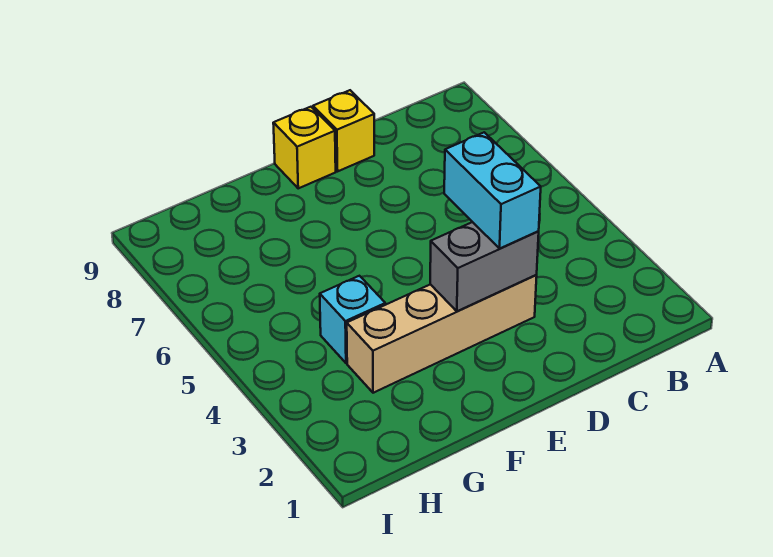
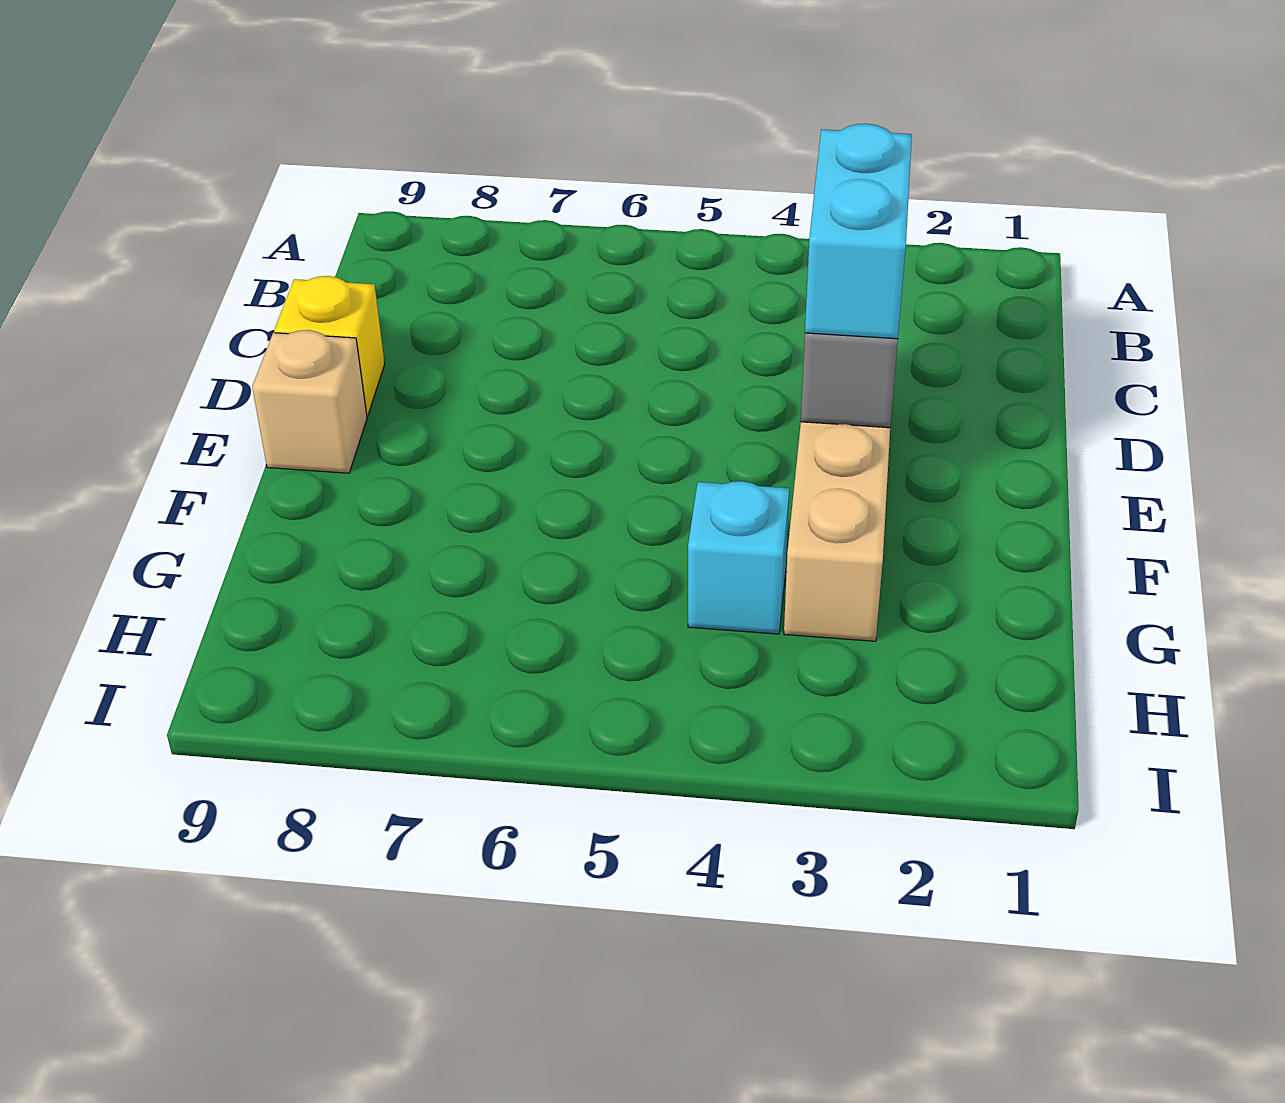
cyan 1x2 brick [444,132,541,249] -> cyan 1x2 brick turned to [805,124,912,339]
yellow 1x1 brick [273,107,336,188] -> tan 1x1 brick [252,330,367,473]

